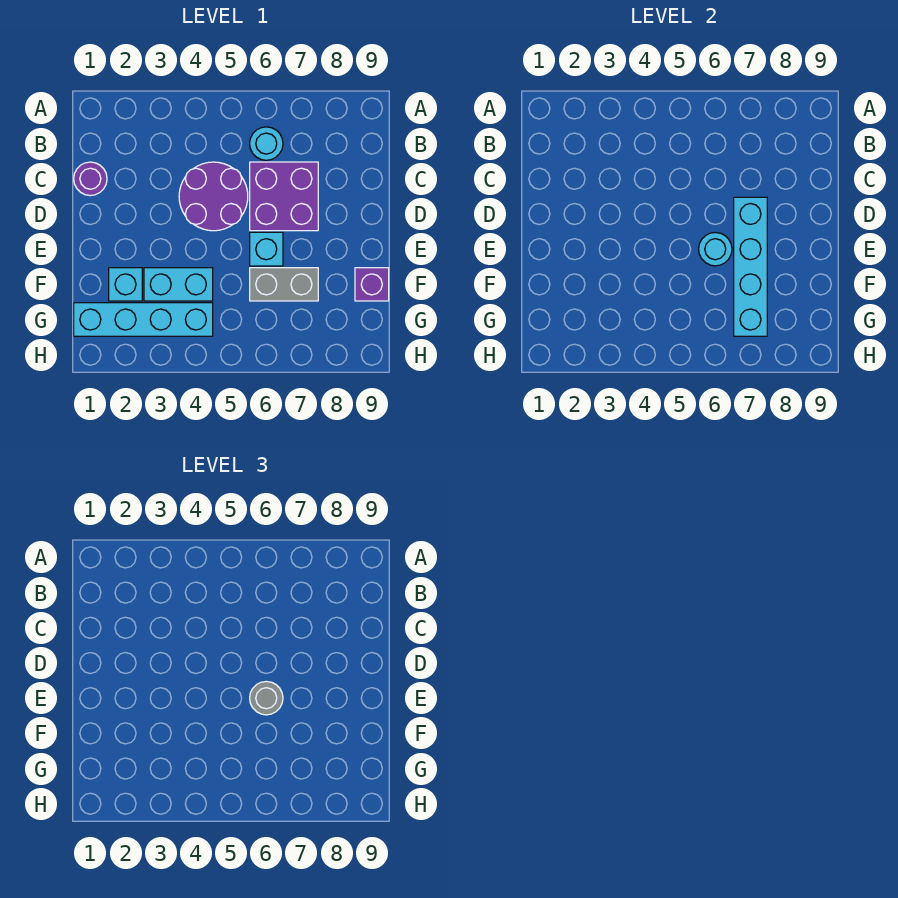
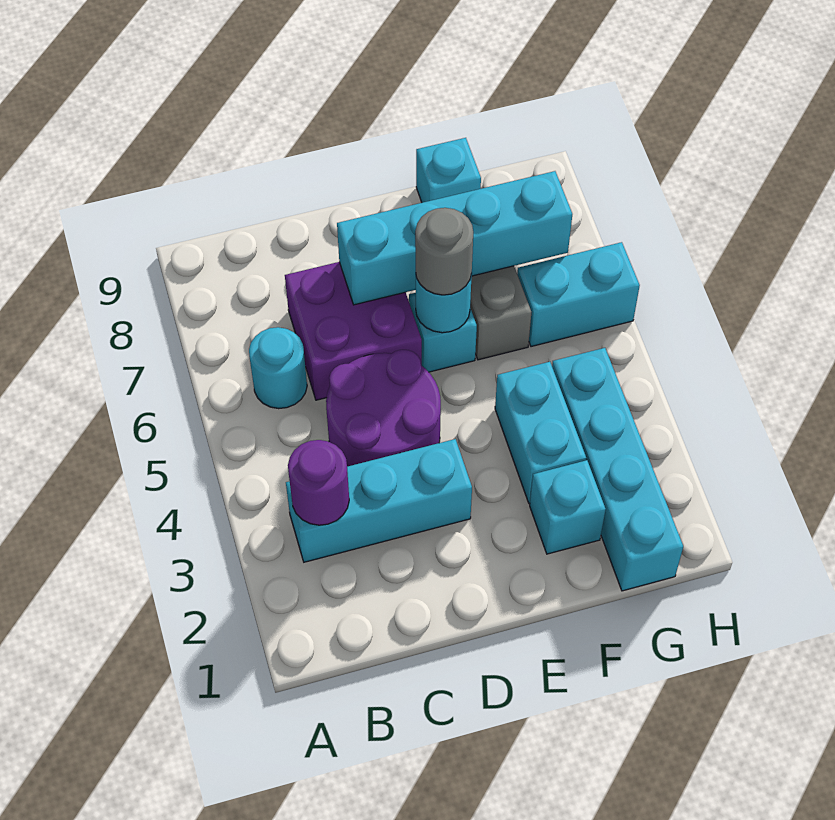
none -> cyan 1x3 brick [286,439,472,562]
purple 1x1 round brick [74,162,107,196] -> purple 1x1 round brick moved to [288,440,349,525]
purple 1x1 brick [355,268,389,301] -> cyan 1x1 brick [416,138,481,203]
none -> cyan 1x2 brick [517,242,640,347]

